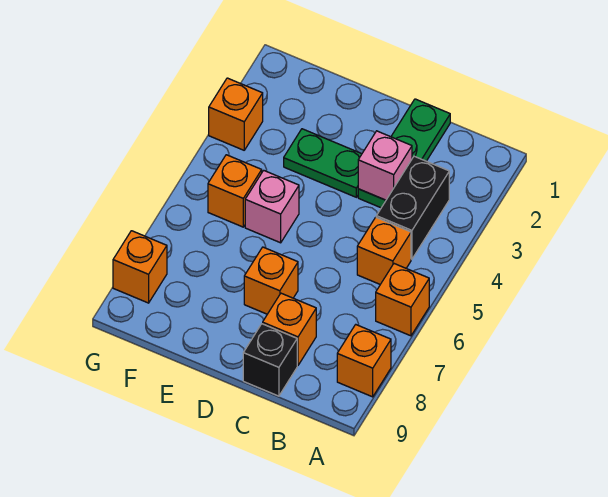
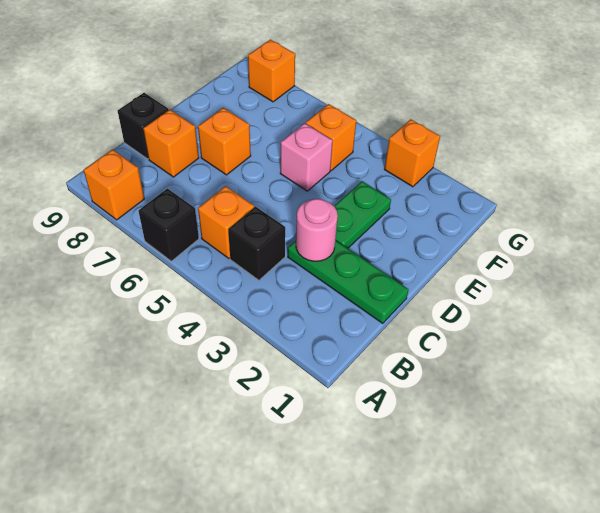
orange 1x1 brick [376,264,429,336] -> black 1x1 brick [139,189,199,261]
black 1x2 brick [376,156,449,259] -> black 1x1 brick [228,207,285,280]
pink 1x1 brick [358,131,412,200] -> pink 1x1 round brick [296,199,338,261]

